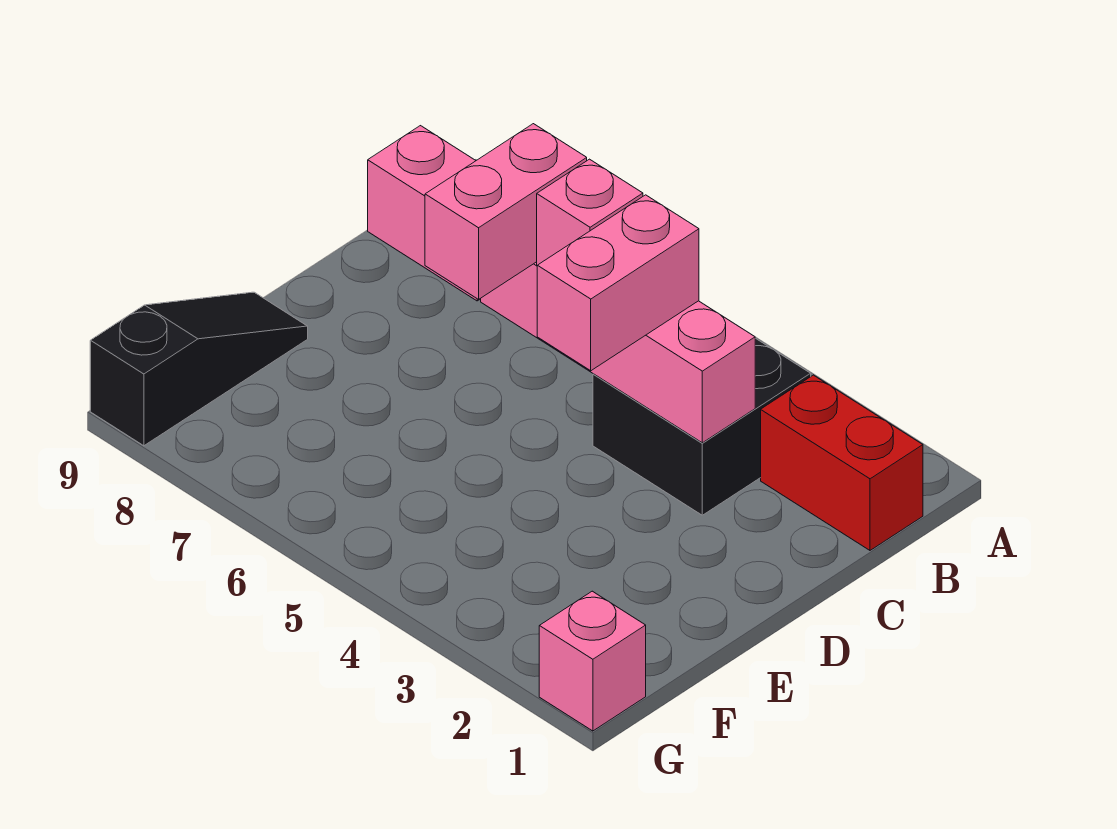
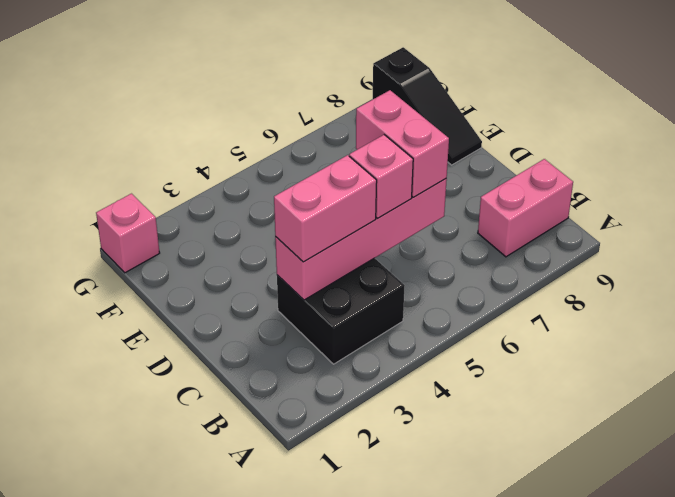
red 1x2 brick [761,375,923,550] -> none
pink 1x2 brick [537,195,699,371] -> pink 1x2 brick turned to [274,155,377,262]

